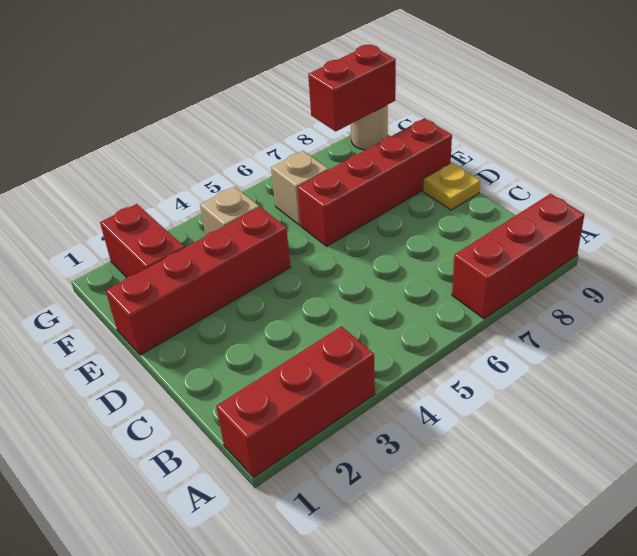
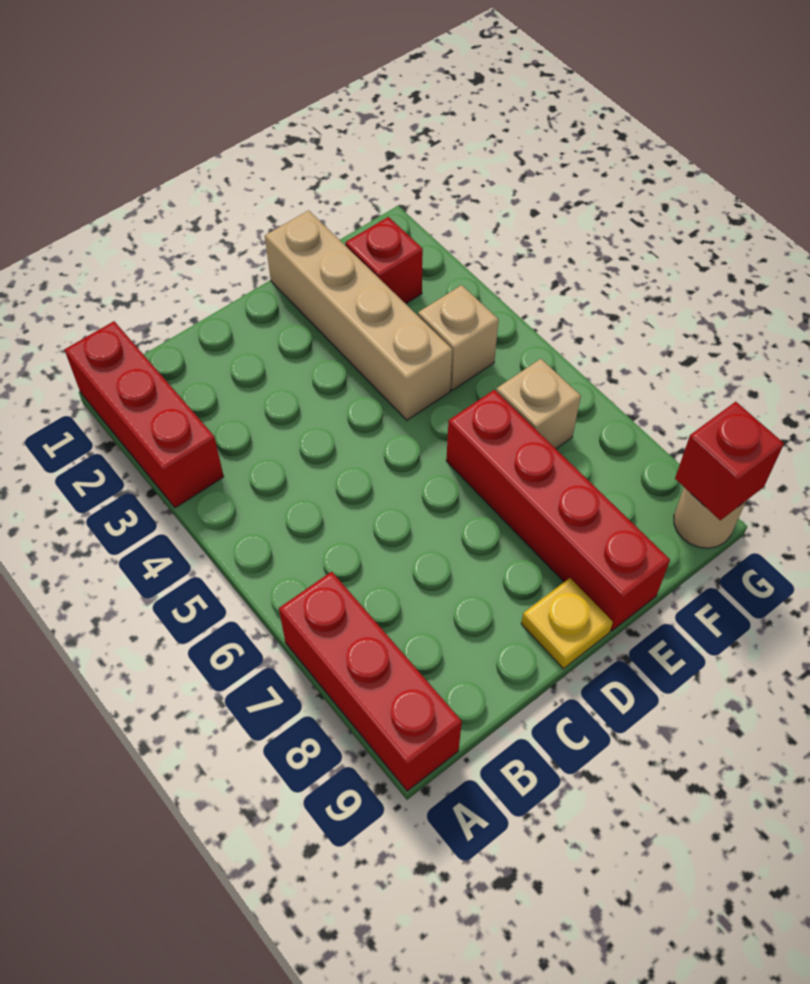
red 1x4 brick [106,207,290,355] -> tan 1x4 brick [265,210,452,420]
red 1x2 brick [100,204,184,277] -> red 1x1 brick [345,217,423,304]
red 1x2 brick [308,45,396,131] -> red 1x1 brick [675,402,784,520]

